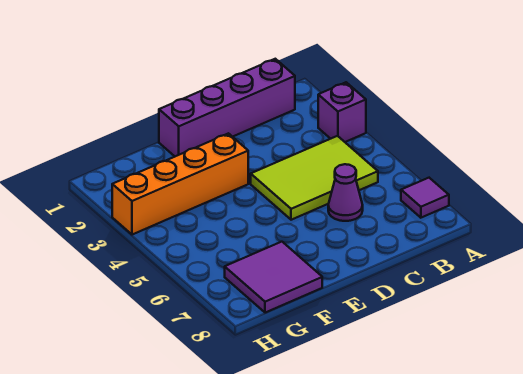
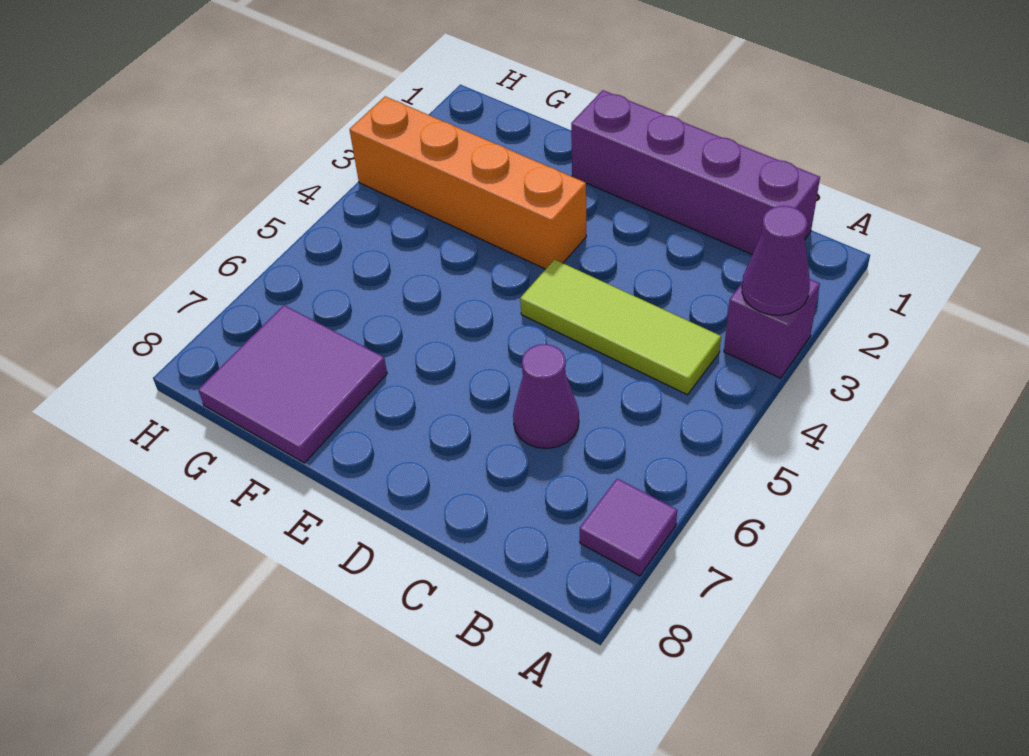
none -> purple 1x1 cone [742,206,810,315]
lime 2x3 tile [251,136,378,220] -> lime 1x3 tile [520,259,721,395]

